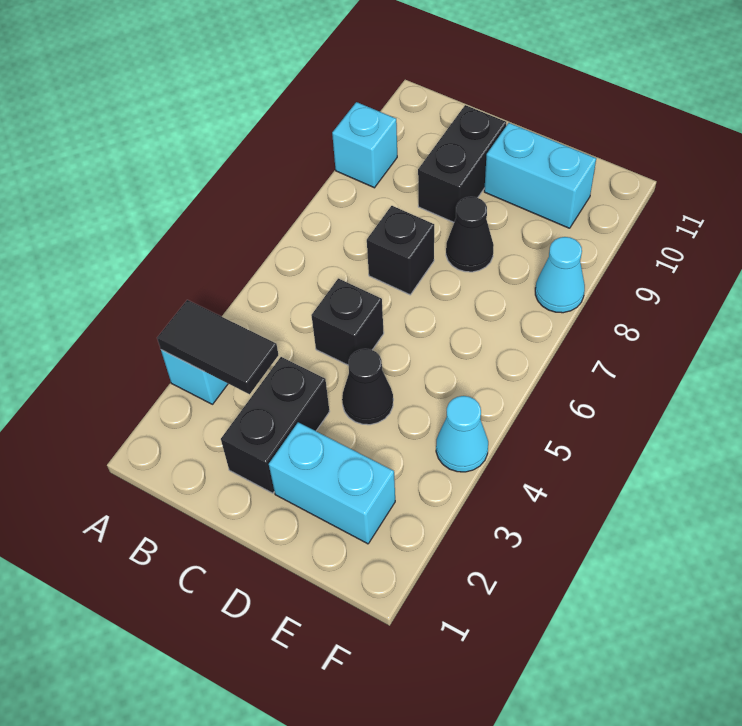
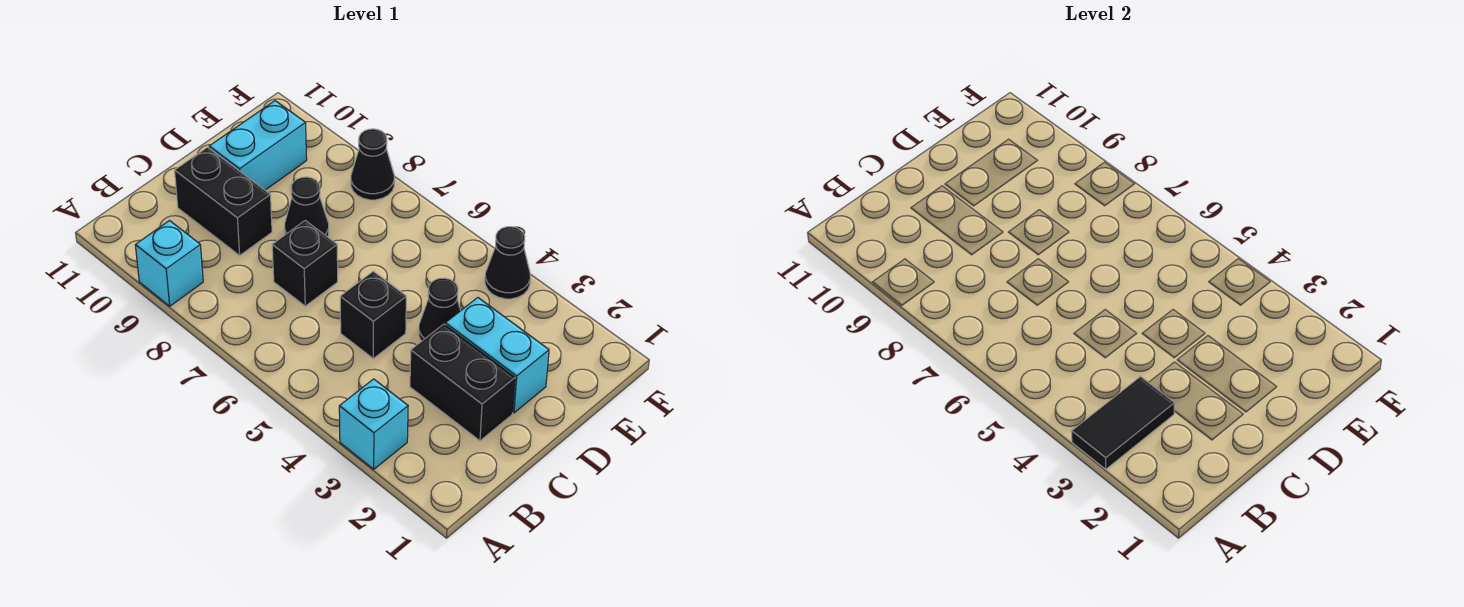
cyan 1x2 brick [269,422,395,544] -> cyan 1x2 brick turned to [445,298,549,413]
cyan 1x1 cone [436,396,488,472] -> black 1x1 cone [485,227,530,299]
cyan 1x1 cone [535,237,585,313] -> black 1x1 cone [351,129,394,200]

